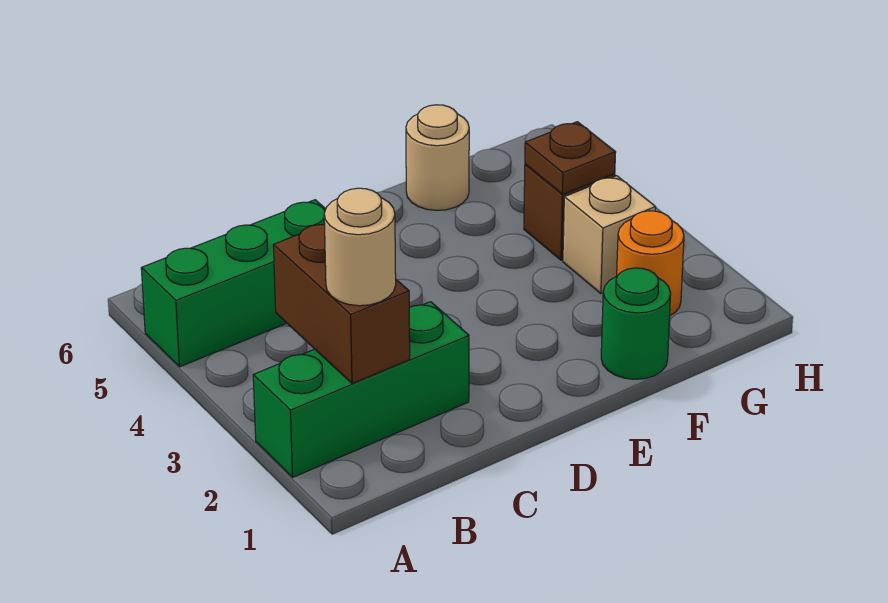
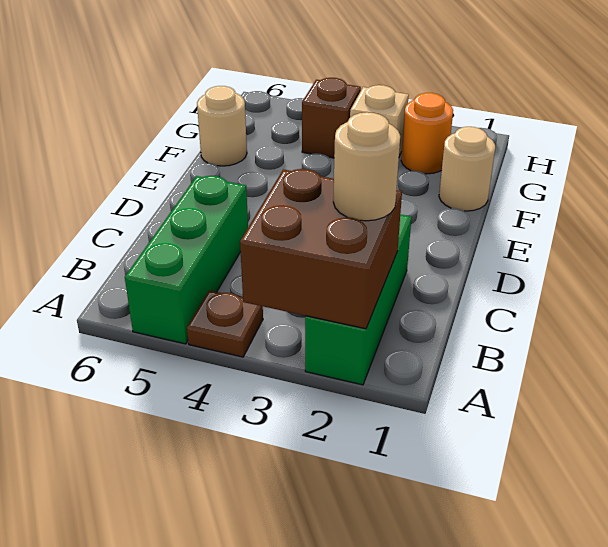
brown 1x2 brick [273,224,410,384] -> brown 2x2 brick [240,169,402,329]
green 1x1 round brick [601,268,671,379] -> tan 1x1 round brick [439,127,495,211]
brown 1x1 plate [525,122,616,194] -> brown 1x1 plate moved to [187,290,263,357]

